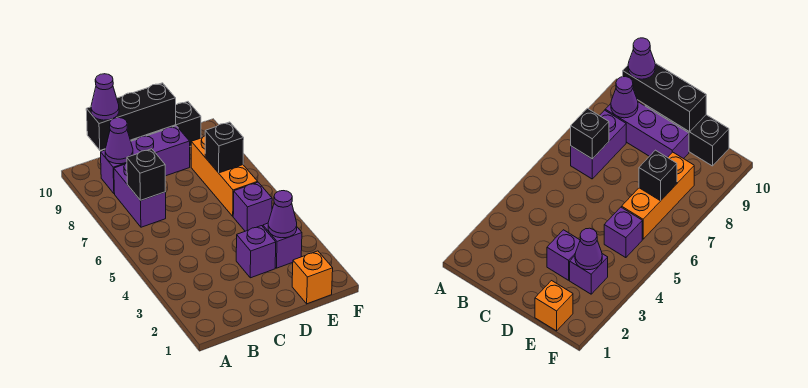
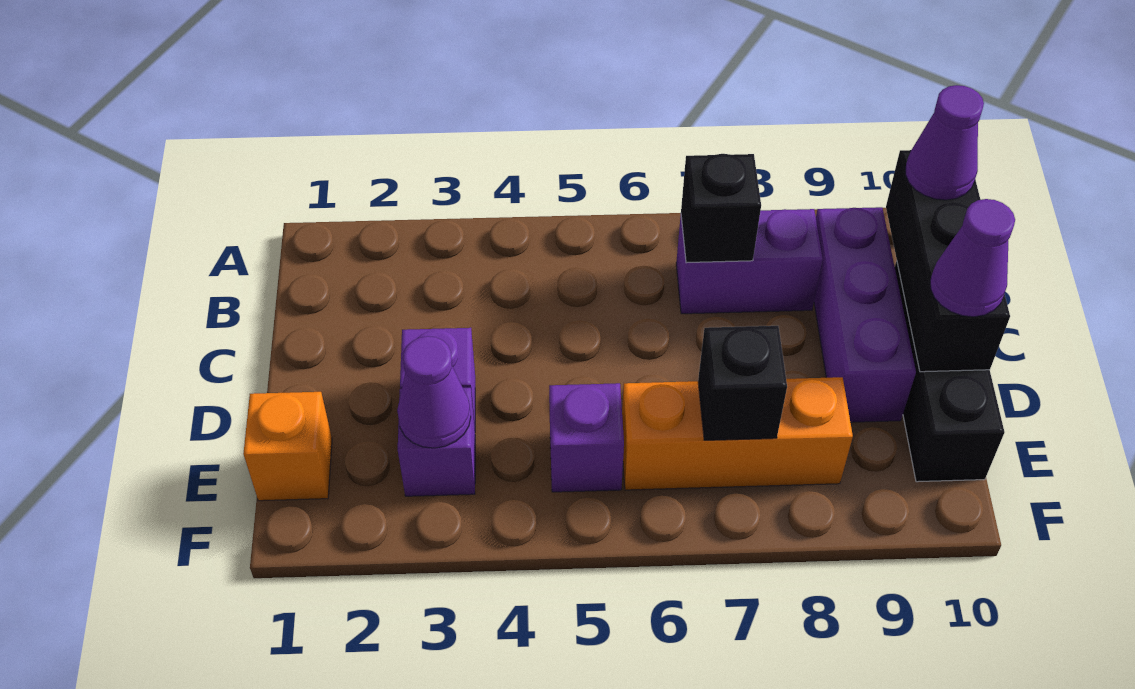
purple 1x1 cone [105,118,133,164] -> purple 1x1 cone moved to [930,199,1015,317]

